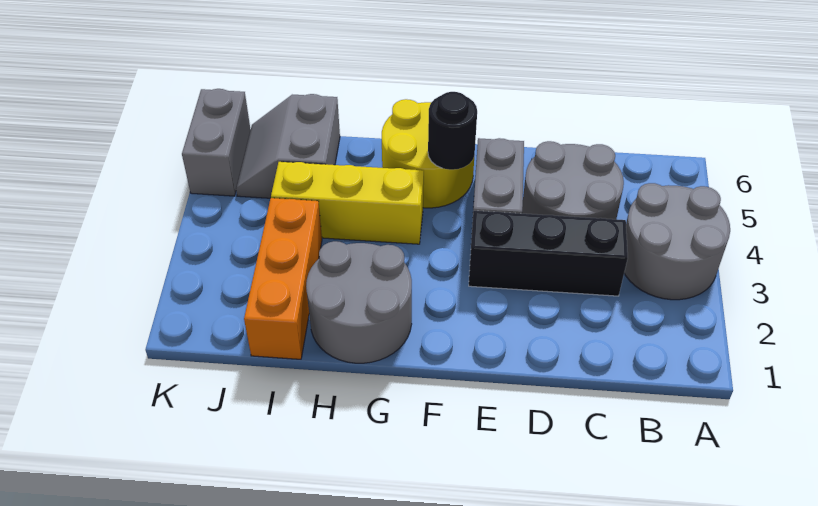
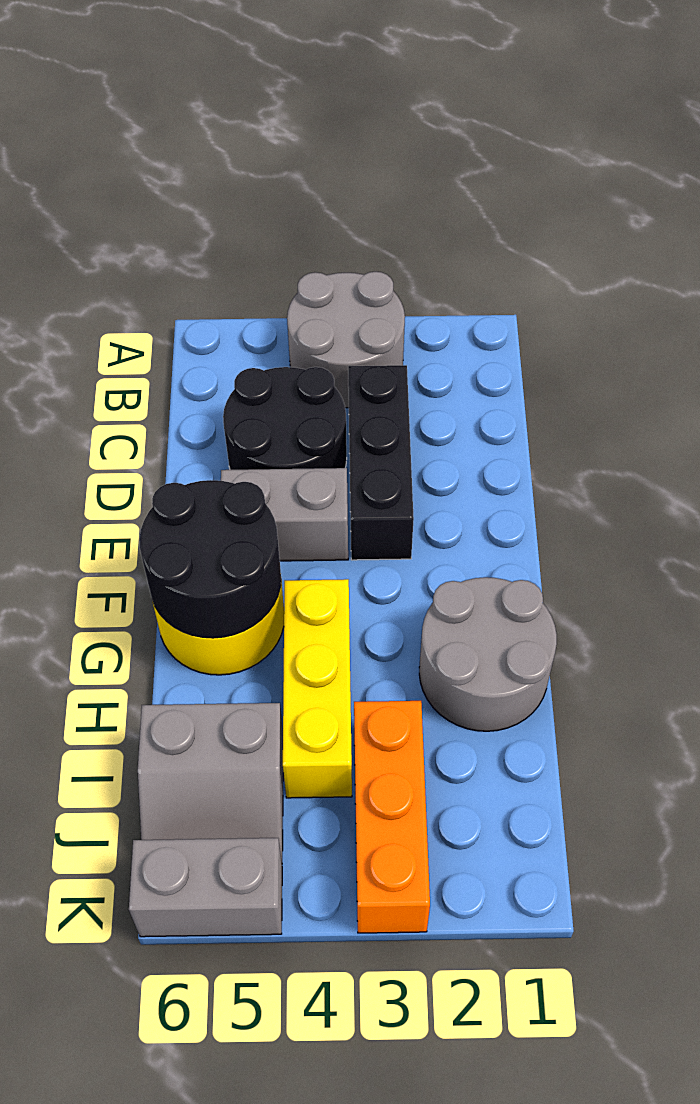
grey 2x2 round brick [522,141,624,219] -> black 2x2 round brick [223,367,347,470]
black 1x1 round brick [428,92,477,170] -> black 2x2 round brick [139,480,281,638]
orange 1x3 brick [244,198,322,359] -> orange 1x3 brick turned to [354,701,430,933]

